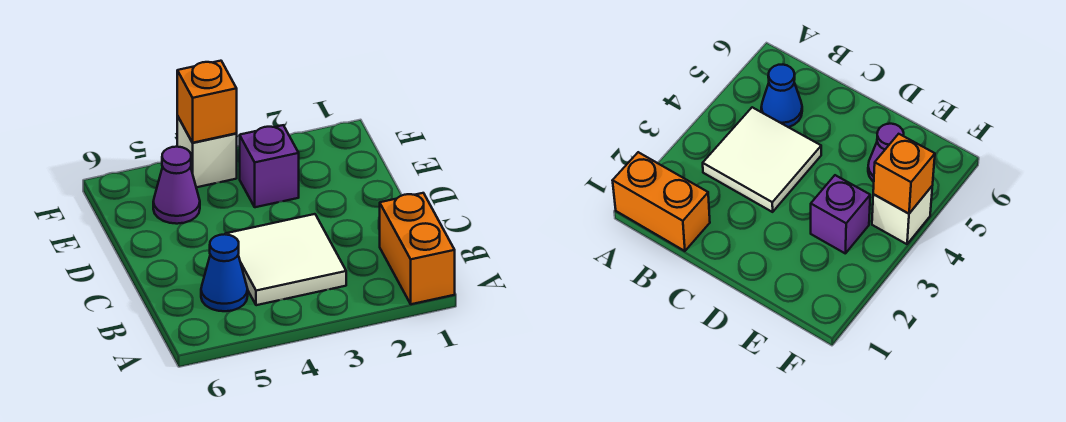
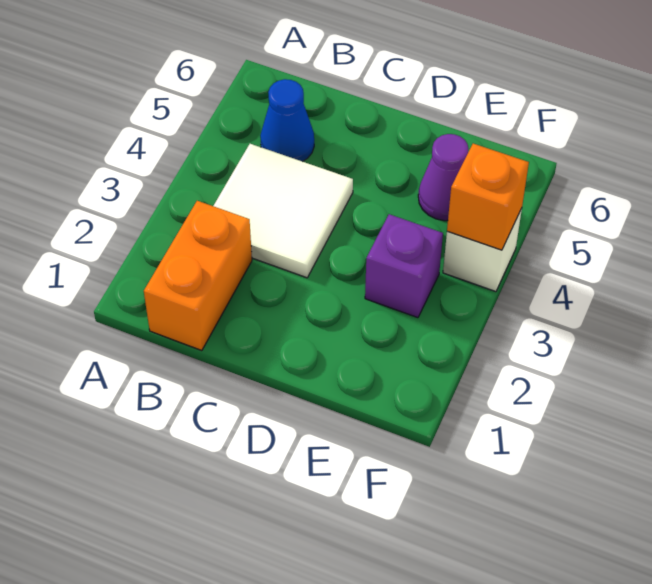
orange 1x2 brick [380,193,455,304] -> orange 1x2 brick turned to [144,201,252,351]

